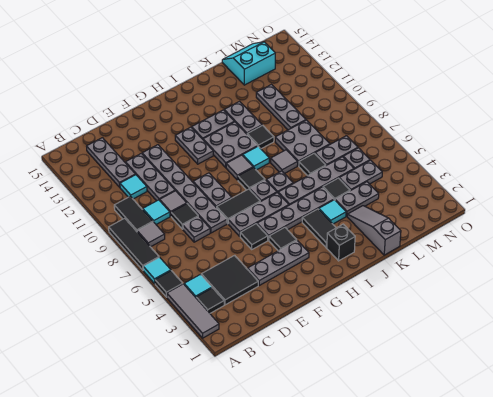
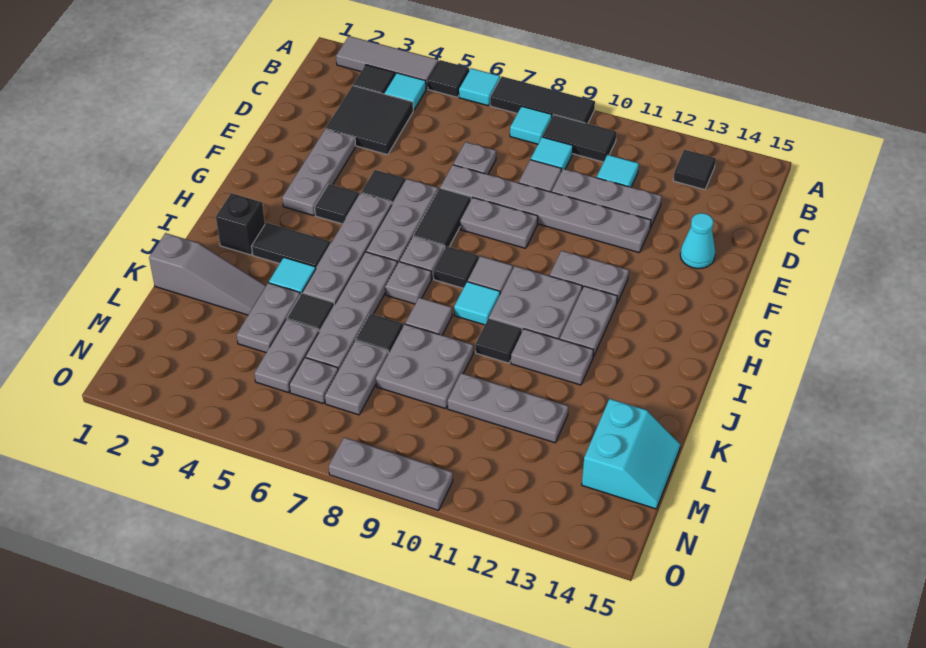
grey 1x1 tile [137,222,165,247] -> cyan 1x1 tile [510,106,552,144]
grey 1x3 plate [87,138,135,187] -> grey 1x3 plate moved to [329,437,453,510]
black 1x1 tile [171,204,198,229] -> black 1x1 tile moved to [673,150,716,190]
none -> cyan 1x1 cone [680,213,715,269]

